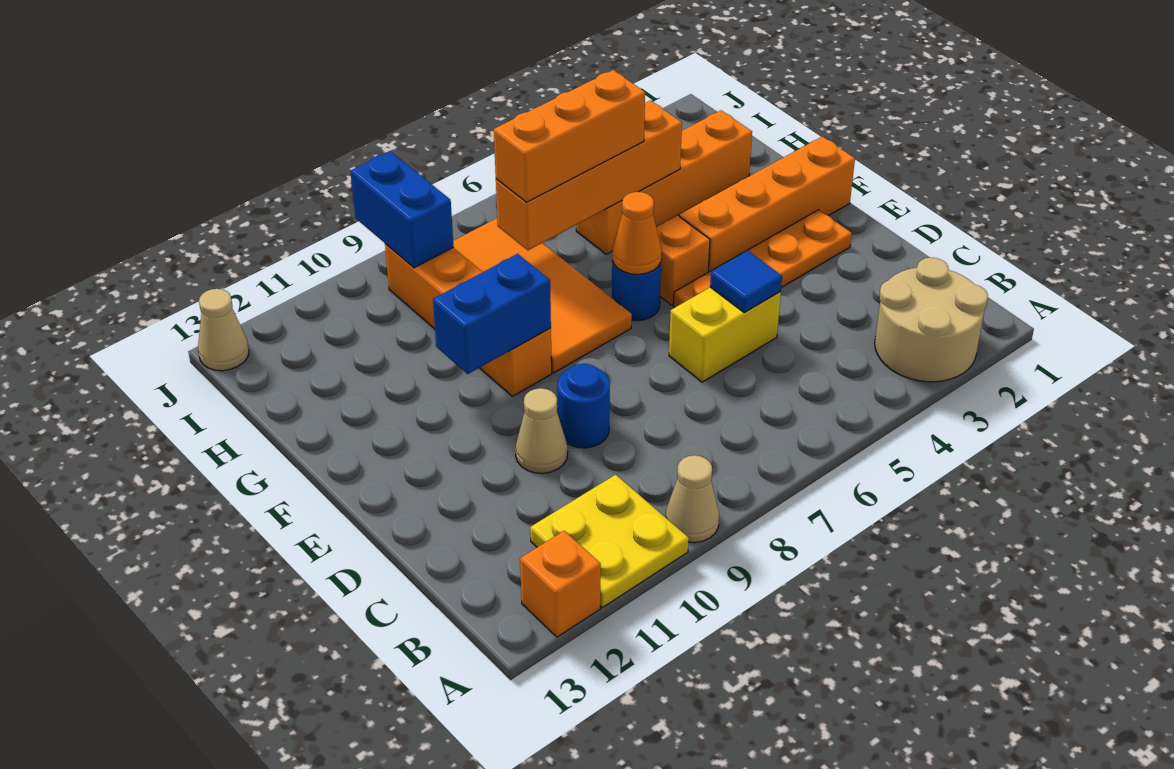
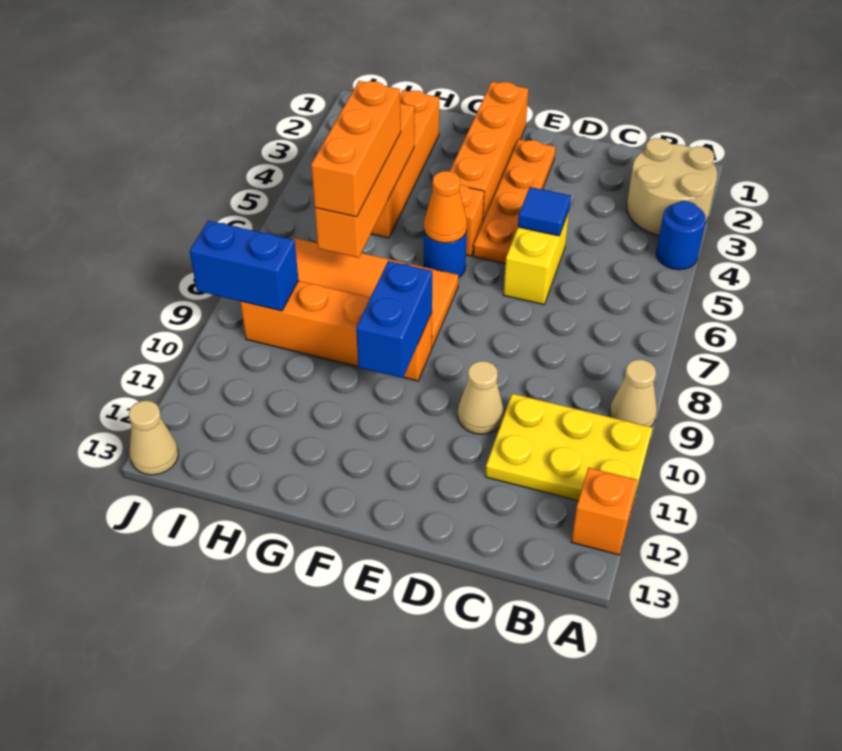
yellow 2x2 plate [530,475,689,608] -> yellow 2x3 plate [485,394,652,507]
blue 1x1 round brick [557,364,610,448] -> blue 1x1 round brick moved to [656,201,706,270]

